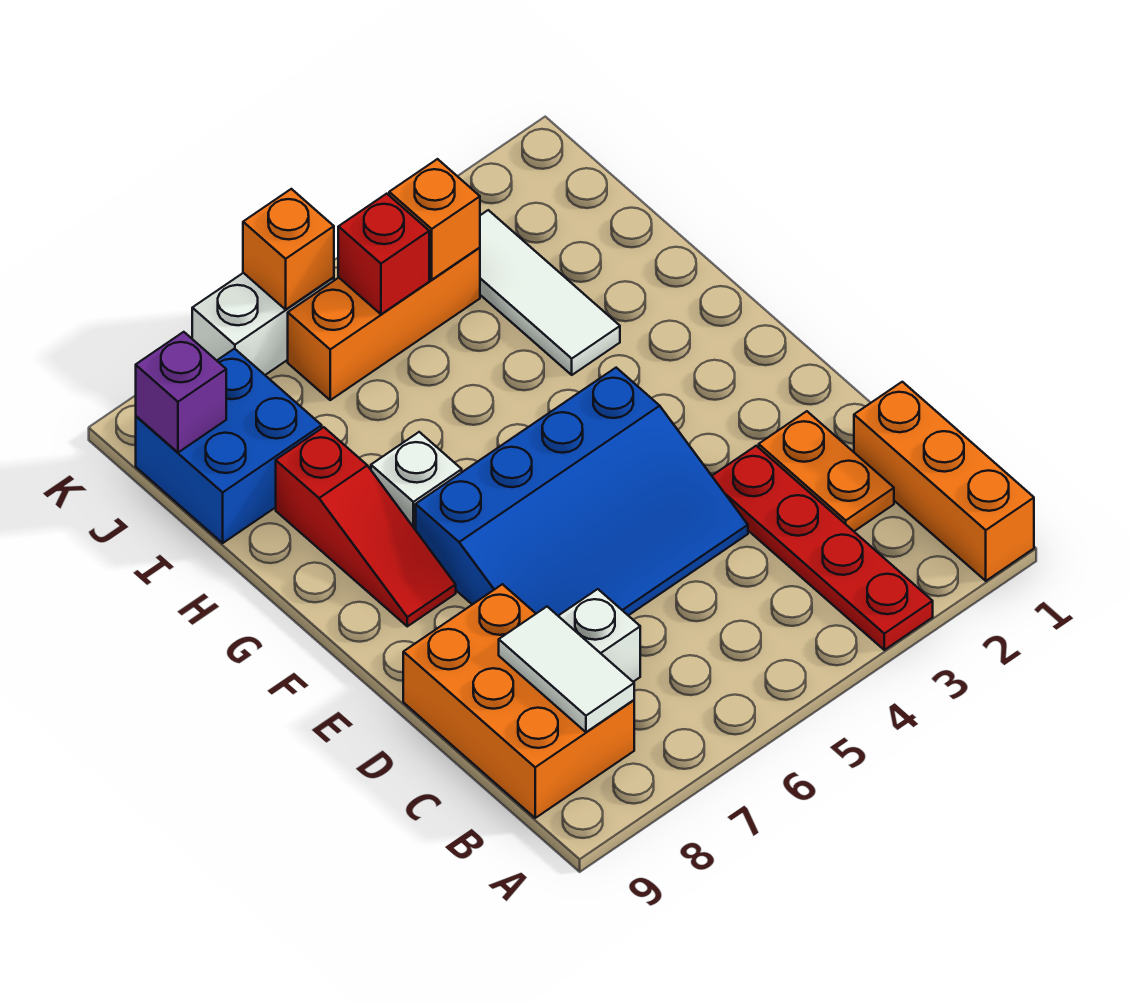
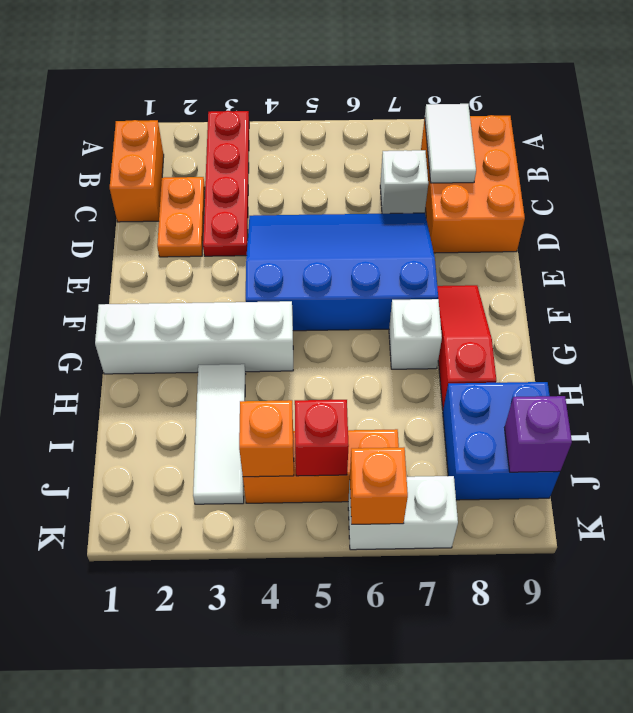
orange 1x3 brick [854,382,1034,581] -> orange 1x2 brick [110,120,164,222]
none -> white 1x4 brick [95,301,293,374]

